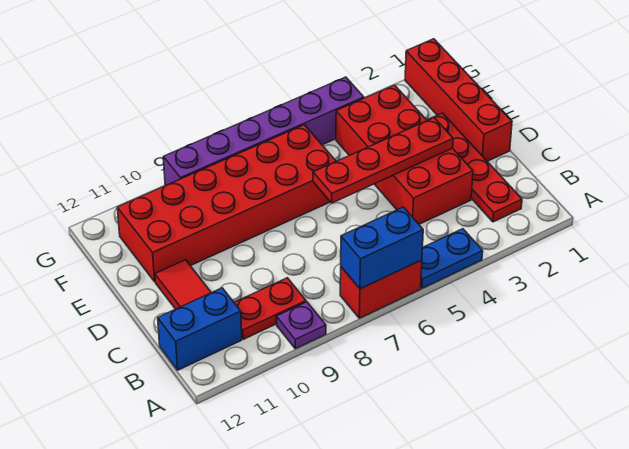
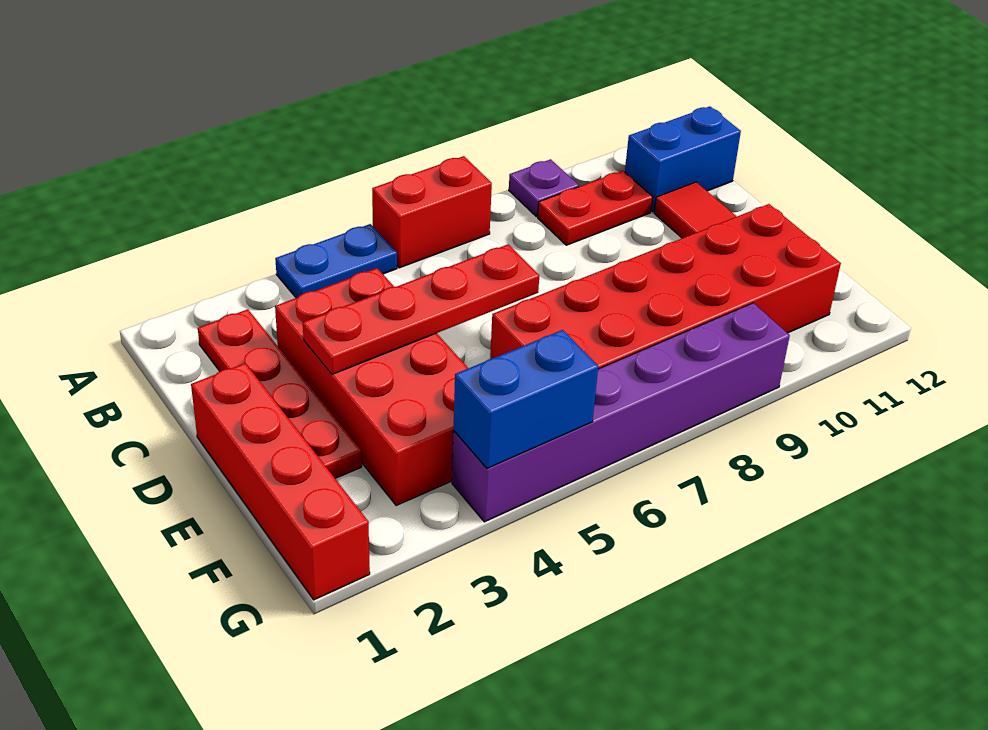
blue 1x2 brick [341,207,423,289] -> blue 1x2 brick moved to [454,330,598,468]

